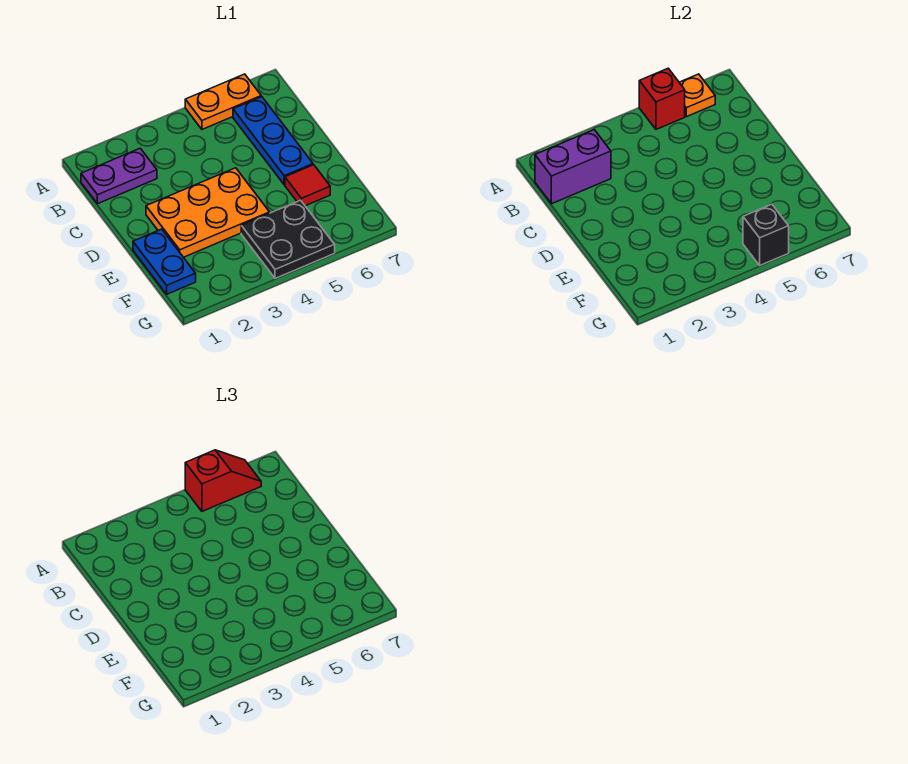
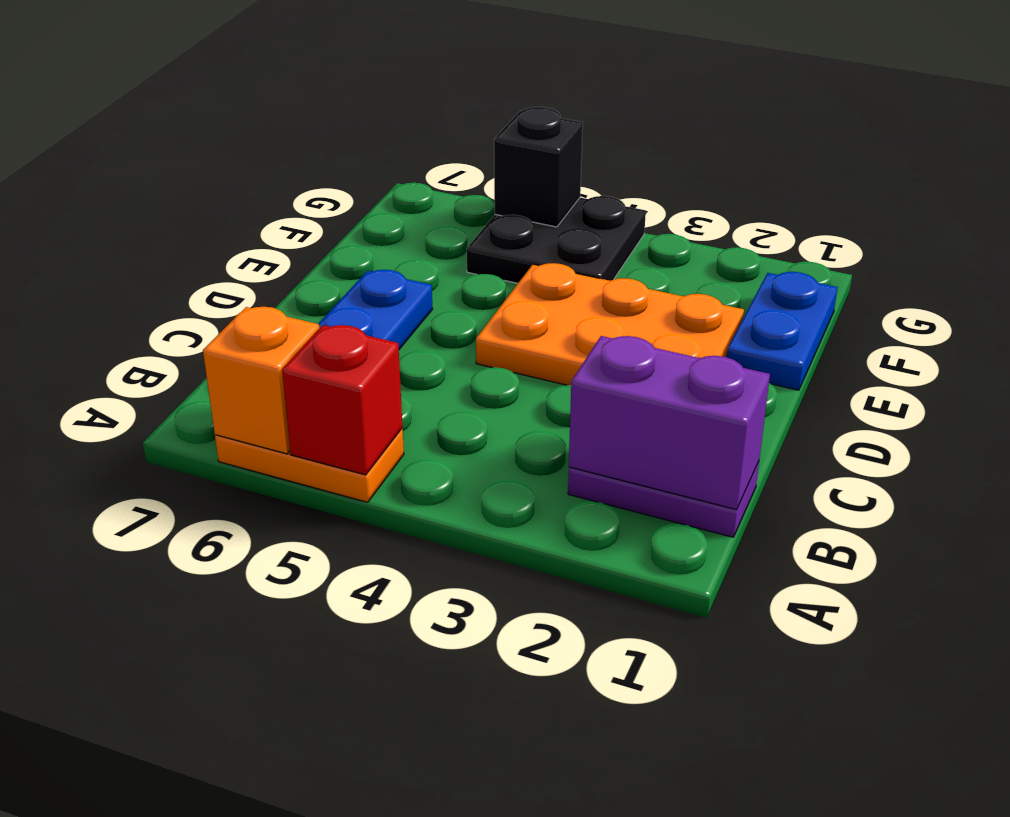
red 1x2 slope [185,450,261,511] -> none
orange 1x1 plate [679,74,715,117] -> orange 1x1 brick [203,307,319,454]
red 1x1 tile [285,165,330,206] -> none

